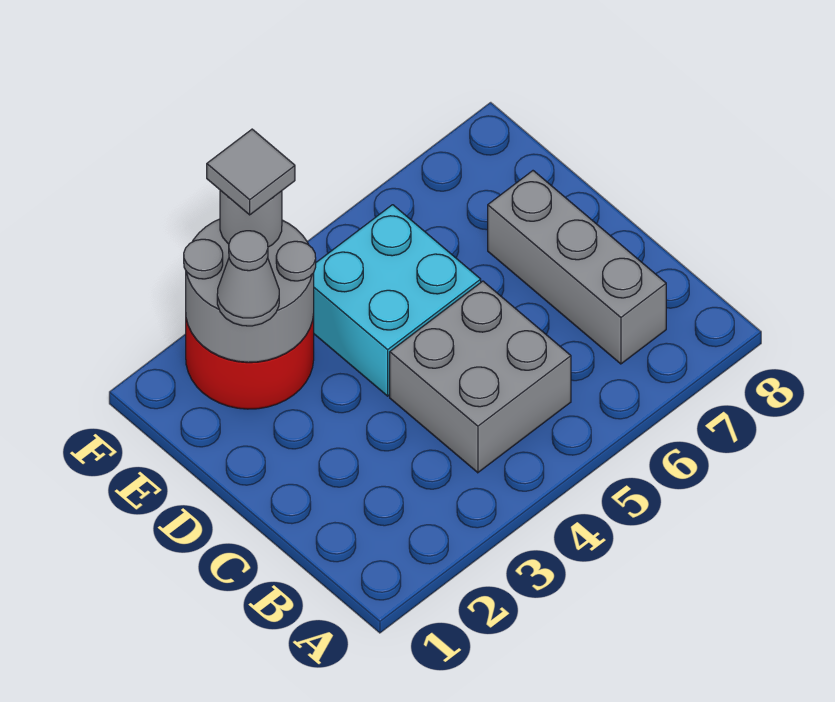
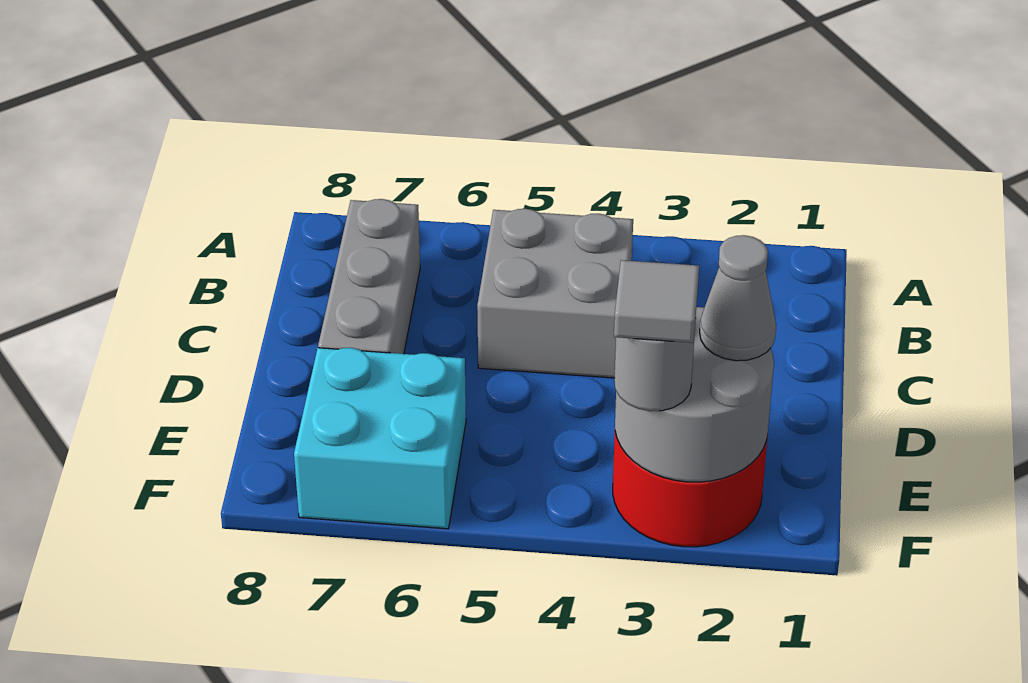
cyan 2x2 brick [313,205,481,396] -> cyan 2x2 brick moved to [294,348,466,529]

